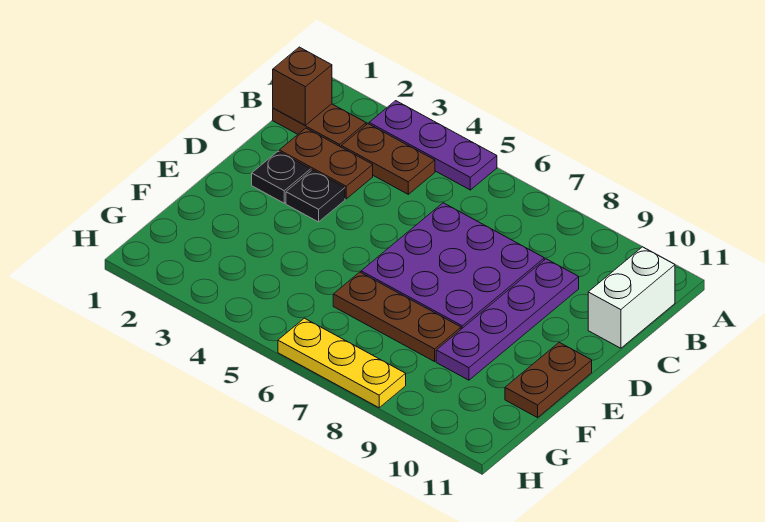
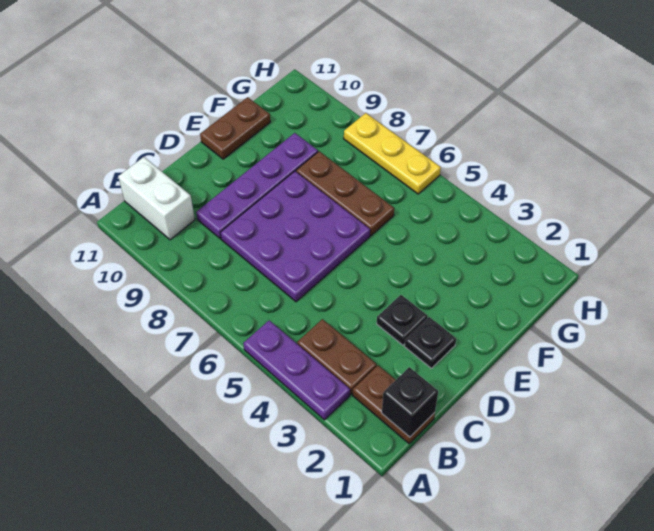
brown 1x1 brick [273,47,332,125] -> black 1x1 brick [382,367,438,437]
white 1x2 brick [588,247,675,348] -> white 1x2 brick turned to [118,157,195,240]
brown 1x2 plate [279,128,373,199] -> none

